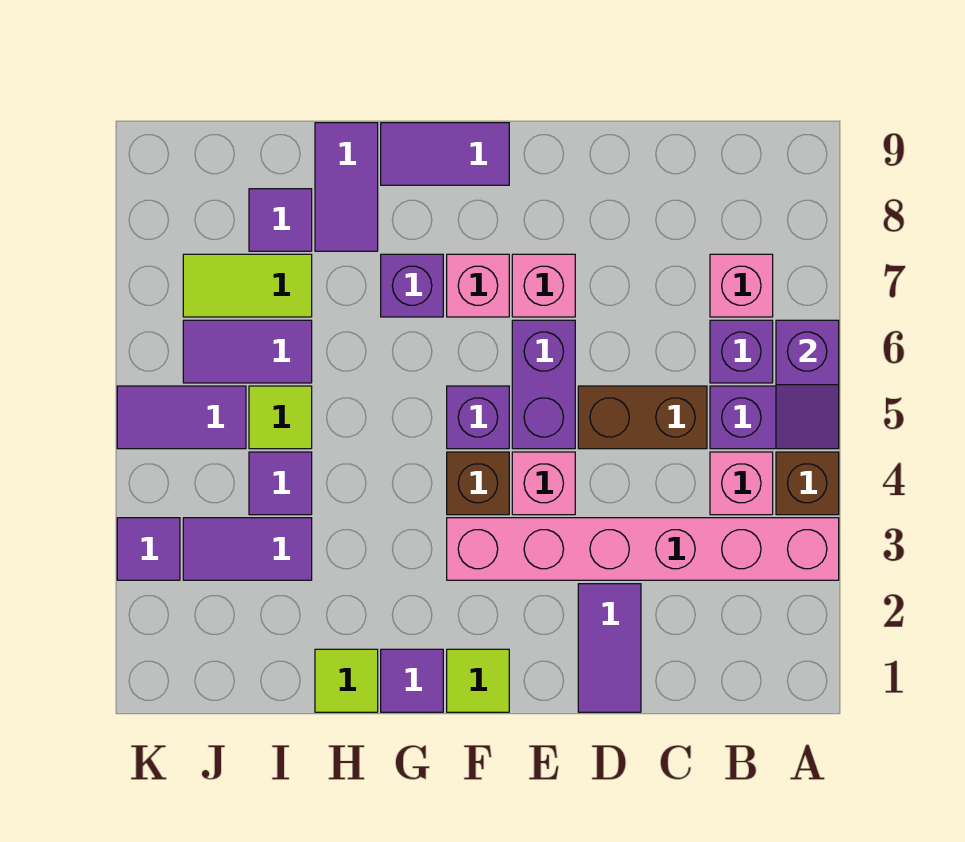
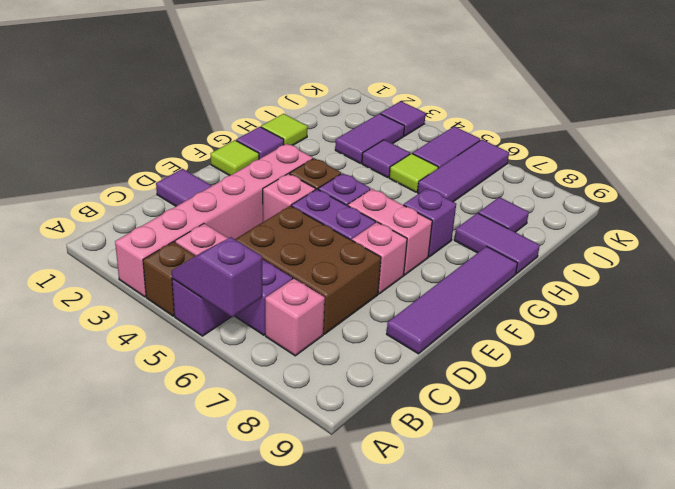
brown 1x2 brick [578,386,707,449] -> brown 2x3 brick [235,206,381,334]
pink 1x1 brick [447,254,509,317] -> pink 1x2 brick [348,189,432,275]
purple 1x2 tile [381,123,509,185] -> purple 1x4 tile [387,246,518,354]
purple 1x2 tile [183,320,312,383] -> purple 1x3 tile [418,140,509,202]
lime 1x2 tile [183,254,312,317] -> none

